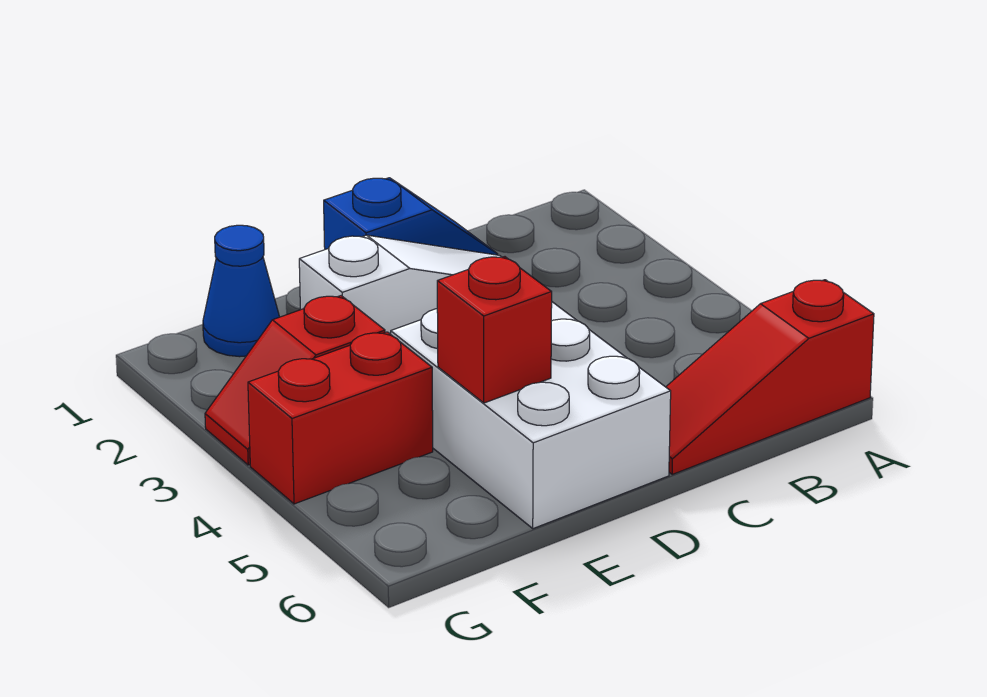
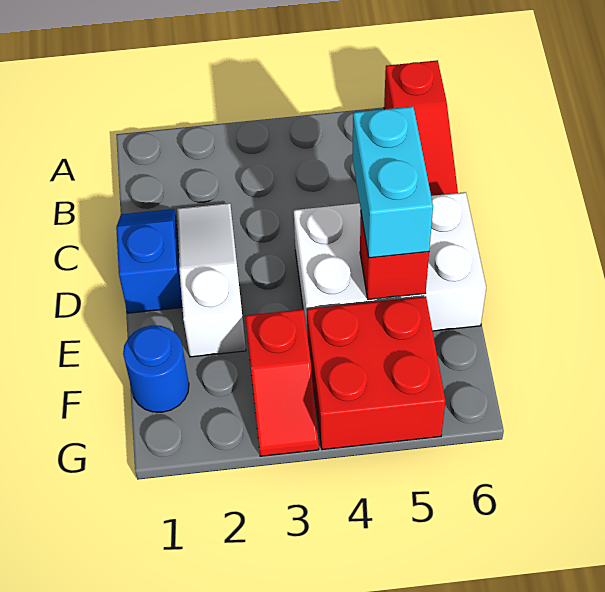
none -> cyan 1x2 brick [353,106,433,258]
blue 1x1 cone [203,225,279,357] -> blue 1x1 round brick [123,325,189,412]
red 1x2 brick [248,332,433,504] -> red 2x2 brick [307,296,446,450]

